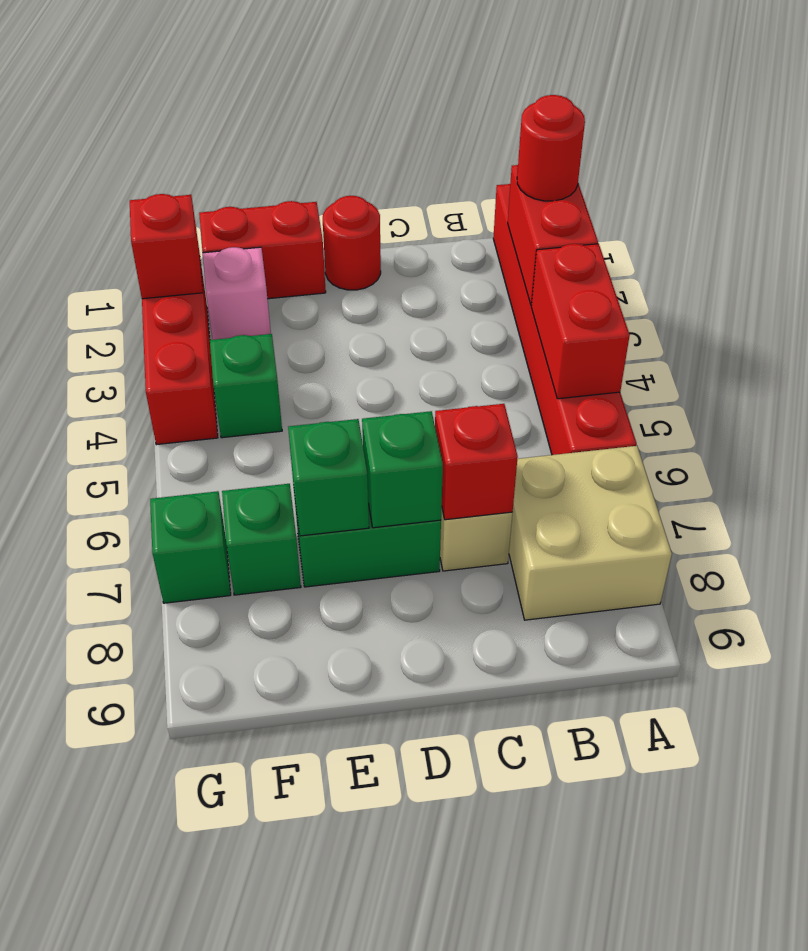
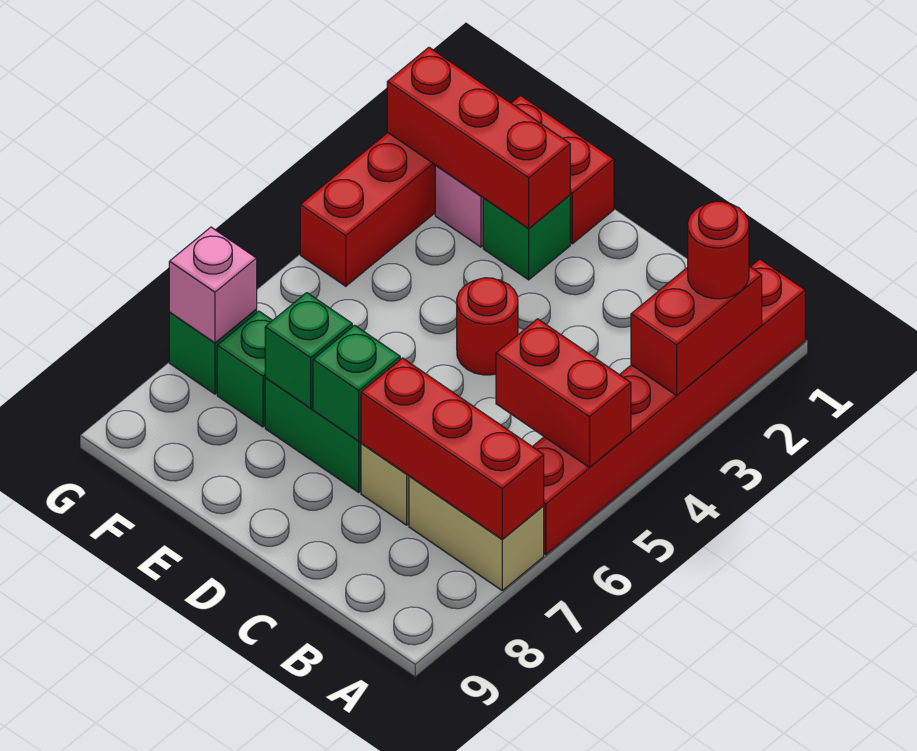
red 1x2 brick [531,244,630,399] -> red 1x2 brick turned to [496,319,631,467]
tan 2x2 brick [509,446,672,620] -> tan 1x2 brick [409,476,544,590]
red 1x1 brick [435,404,518,520] -> red 1x3 brick [361,358,544,539]
red 1x1 round brick [323,196,381,290] -> red 1x1 round brick moved to [457,278,518,375]
green 1x1 brick [210,334,282,438] -> green 1x1 brick moved to [483,195,570,280]
red 1x1 brick [130,194,203,299] -> red 1x3 brick [387,47,570,228]
none -> pink 1x1 brick [169,227,257,343]

